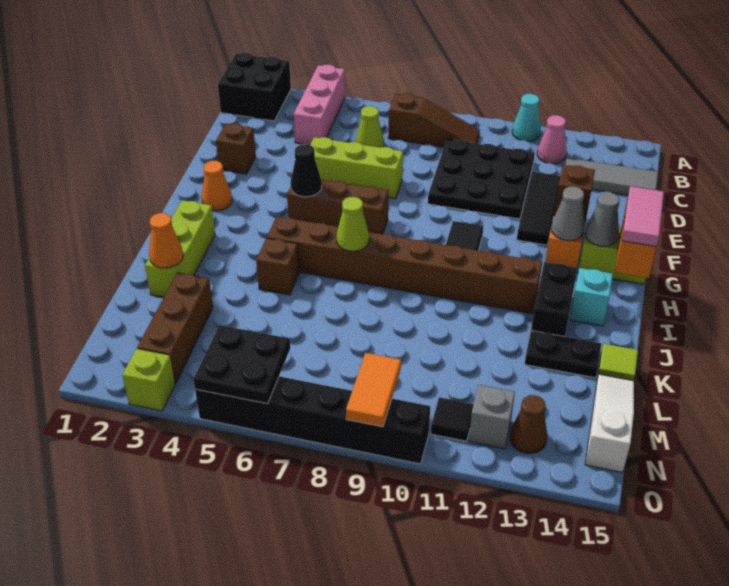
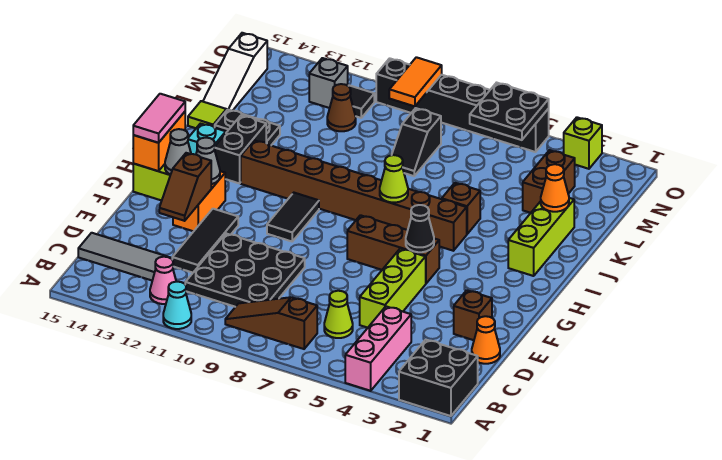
lime 1x3 brick [310,137,403,198] -> lime 1x3 brick turned to [360,249,426,328]
orange 1x1 cone [202,161,232,211] -> orange 1x1 cone moved to [472,316,500,364]
brown 1x3 brick [137,273,213,383] -> brown 1x2 brick [523,150,575,213]
none -> black 1x2 slope [392,108,441,176]
brown 1x1 cone [510,395,547,453] -> brown 1x1 cone moved to [327,84,356,131]

